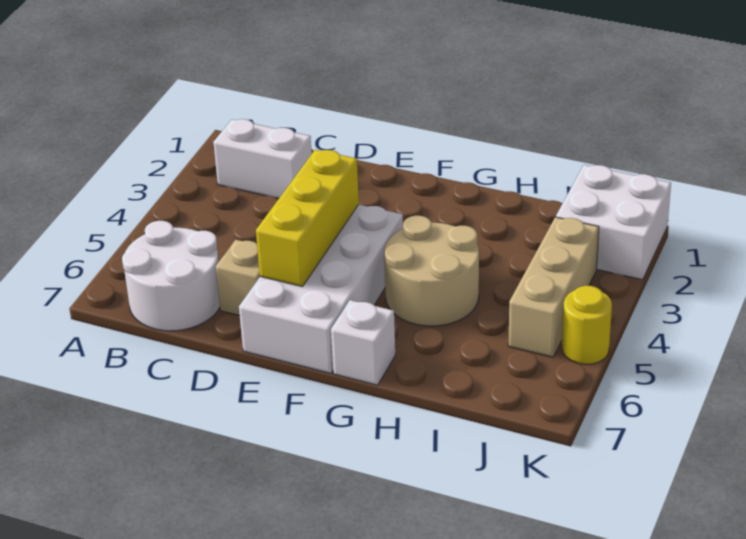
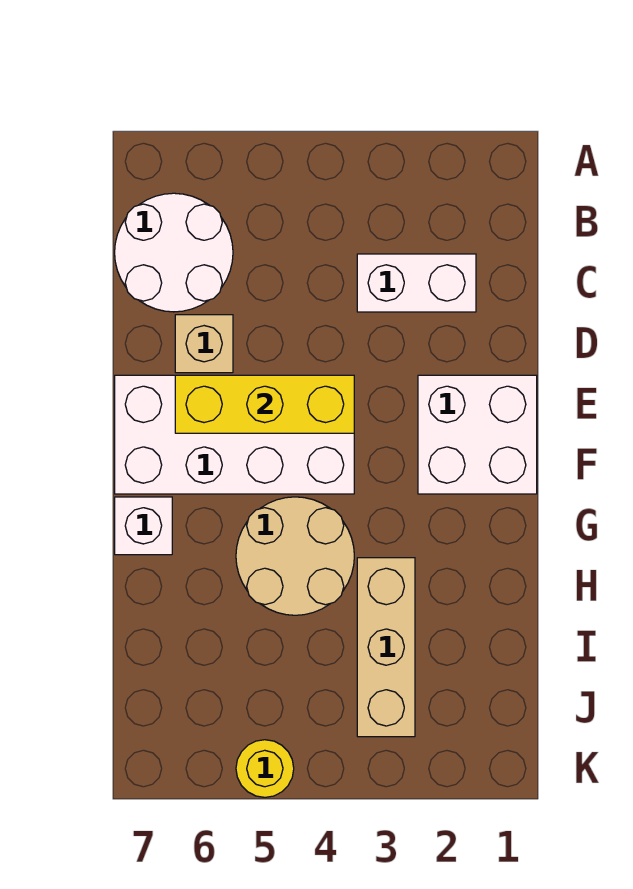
white 1x2 brick [213,119,312,198] -> white 1x2 brick turned to [357,254,476,312]
white 2x2 brick [556,165,671,280] -> white 2x2 brick moved to [418,375,537,494]
tan 1x3 brick [508,217,599,357] -> tan 1x3 brick turned to [357,558,415,737]

